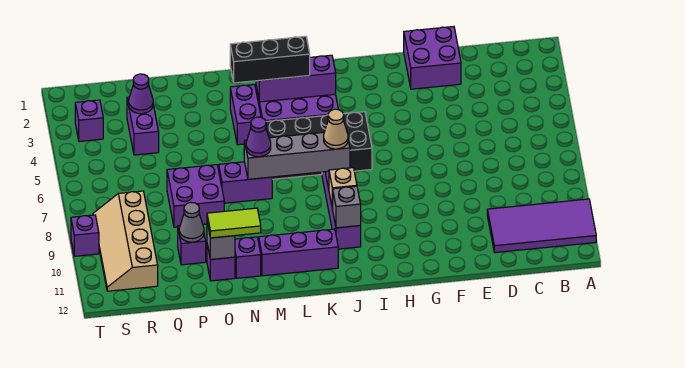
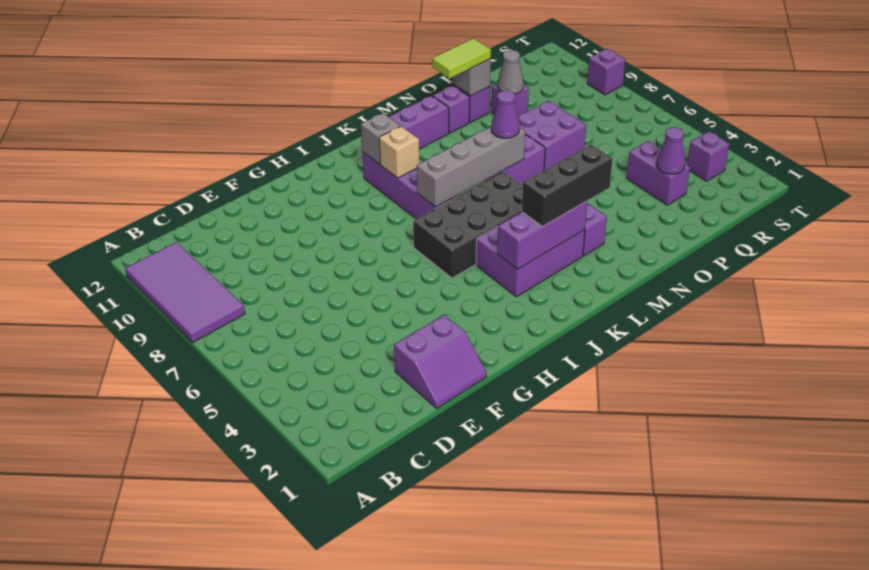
purple 2x4 tile [487,199,596,253] -> purple 2x4 tile turned to [125,242,245,342]
purple 2x2 brick [404,27,461,89] -> purple 2x2 slope [394,315,486,408]
tan 1x1 cone [324,109,348,149] -> none
tan 2x4 slope [93,191,158,291] -> none

